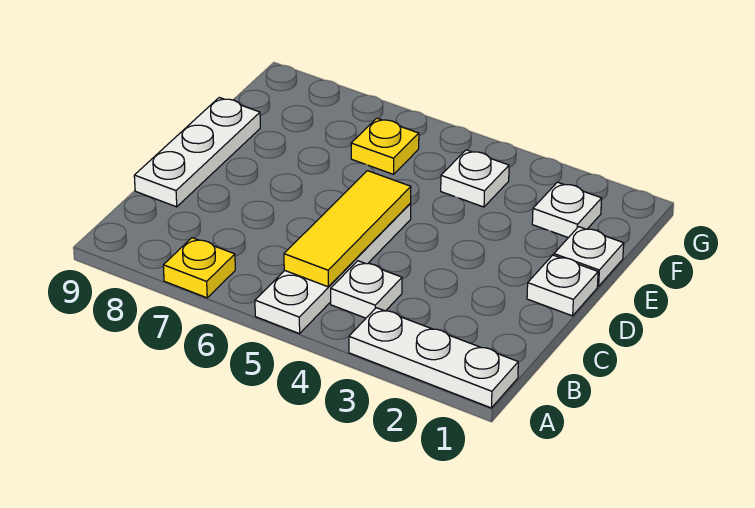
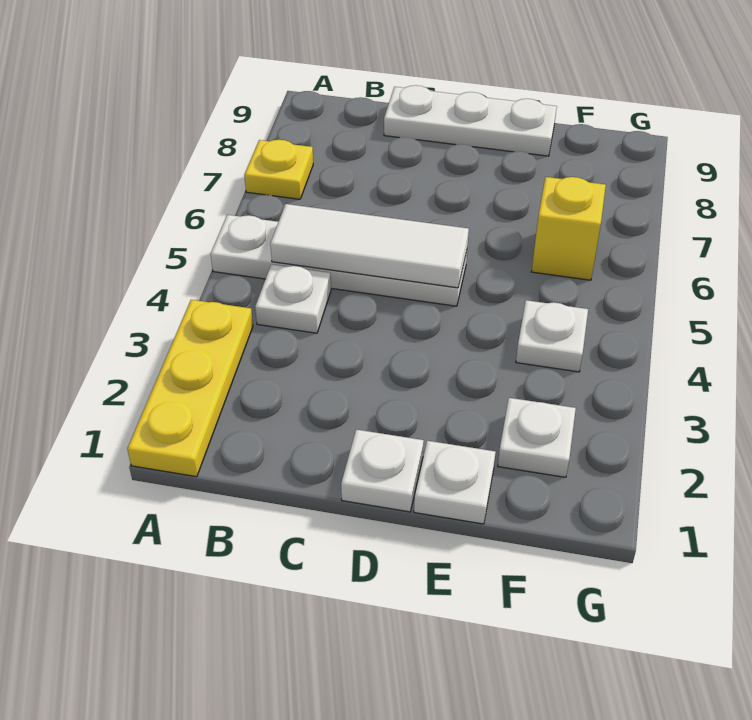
white 1x3 plate [349,308,518,408] -> yellow 1x3 plate [127,300,253,477]
yellow 1x3 tile [284,171,411,287] -> white 1x3 tile [270,204,469,288]
yellow 1x1 plate [351,118,419,174] -> yellow 1x1 brick [532,177,606,280]

